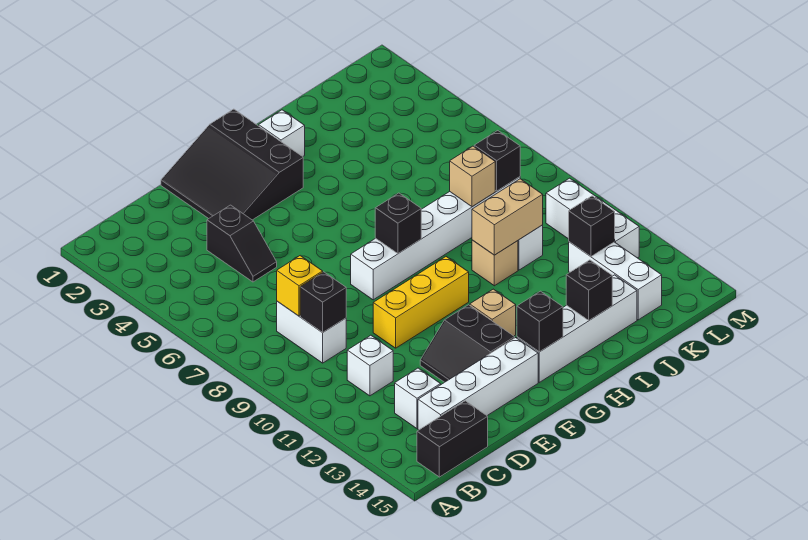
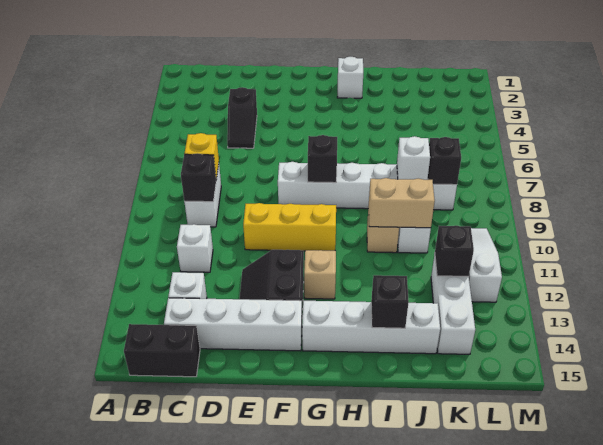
black 3x3 slope [161,109,303,220] -> none
black 1x1 brick [517,291,563,352] -> none
tan 1x1 brick [450,146,495,207] -> white 1x1 brick [397,136,430,180]
white 1x3 brick [546,178,639,258] -> white 1x3 slope [469,228,502,302]

